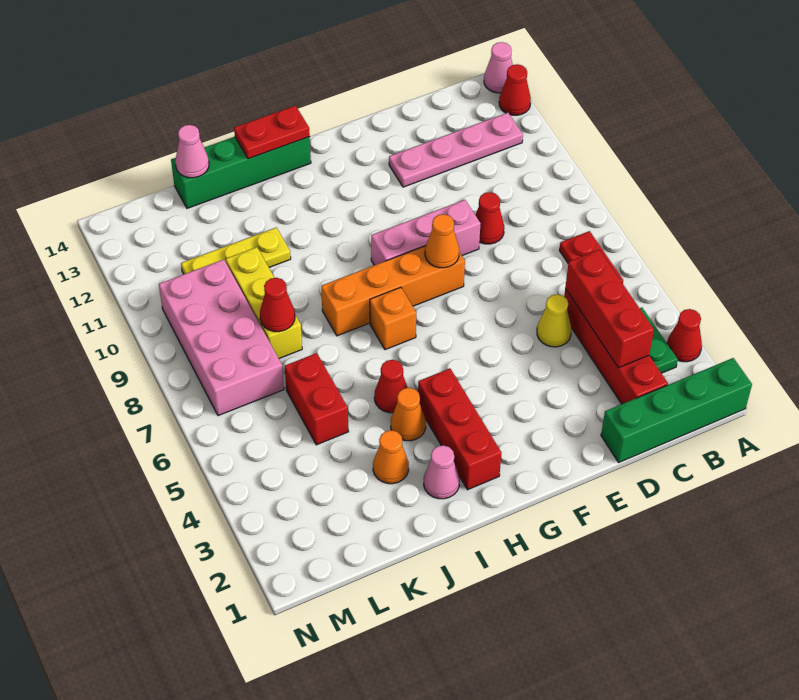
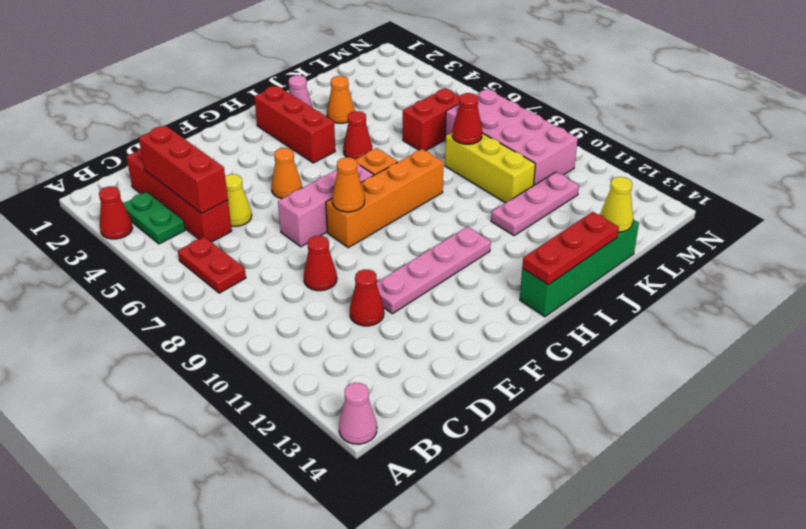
green 1x4 brick [601,358,752,462] -> none
red 1x1 cone [499,64,531,115] -> red 1x1 cone moved to [350,269,384,326]
pink 1x4 plate [389,113,523,187] -> pink 1x4 plate moved to [377,227,491,314]
pink 1x3 brick [371,200,481,265] -> pink 1x3 brick moved to [278,164,374,247]
red 1x2 plate [234,106,310,159] -> red 1x3 plate [522,212,619,285]
orange 1x1 cone [391,388,426,441] -> orange 1x1 cone moved to [271,148,302,199]
yellow 1x3 plate [181,227,291,274] -> pink 1x3 plate [491,172,579,236]
red 1x2 brick [285,353,349,445] -> red 1x2 brick turned to [403,88,460,151]
pink 1x1 cone [175,125,209,178] -> yellow 1x1 cone [600,177,633,232]

